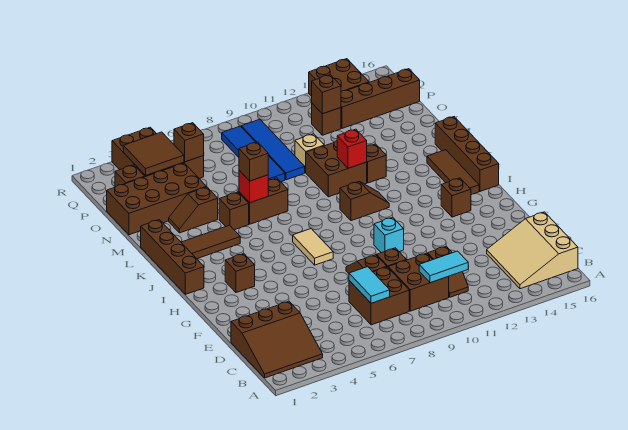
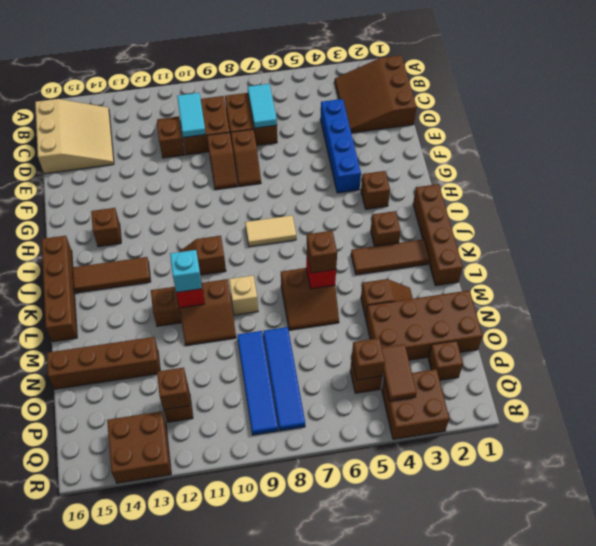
brown 3x3 slope [231,301,323,378] -> brown 3x3 slope turned to [335,55,417,133]
cyan 1x2 tile [419,251,468,283] -> cyan 1x2 tile turned to [177,93,206,137]
none -> blue 1x4 brick [320,99,361,193]
cyan 1x1 brick [374,217,404,253] -> cyan 1x1 brick moved to [170,250,202,292]
tan 1x2 tile [293,229,333,265] -> tan 1x2 tile turned to [245,215,296,247]
brown 1x3 tile [427,150,479,195] -> brown 1x3 tile turned to [73,257,151,293]
brown 1x1 brick [219,192,249,230] -> brown 1x1 brick moved to [371,211,401,246]
brown 2x2 brick [306,141,367,197] -> brown 2x2 slope [180,279,236,346]
tan 1x1 brick [295,134,324,173] -> tan 1x1 brick moved to [229,276,258,315]
brown 2x2 tile [123,132,184,175] -> brown 1x2 tile [382,344,417,401]
brown 1x4 brick [341,69,420,128] -> brown 1x4 brick moved to [47,337,160,389]

